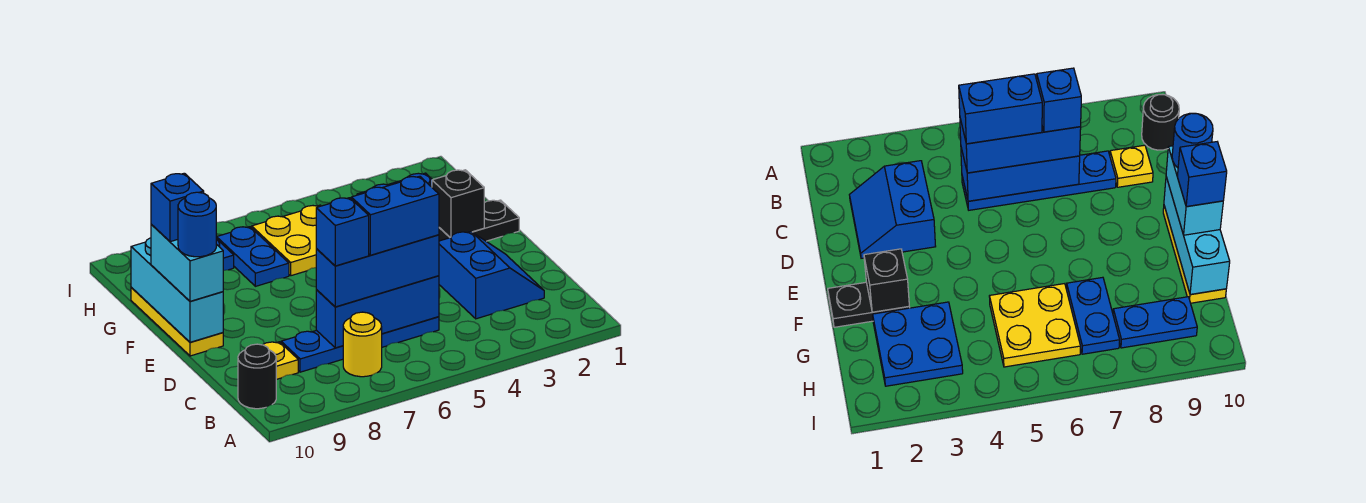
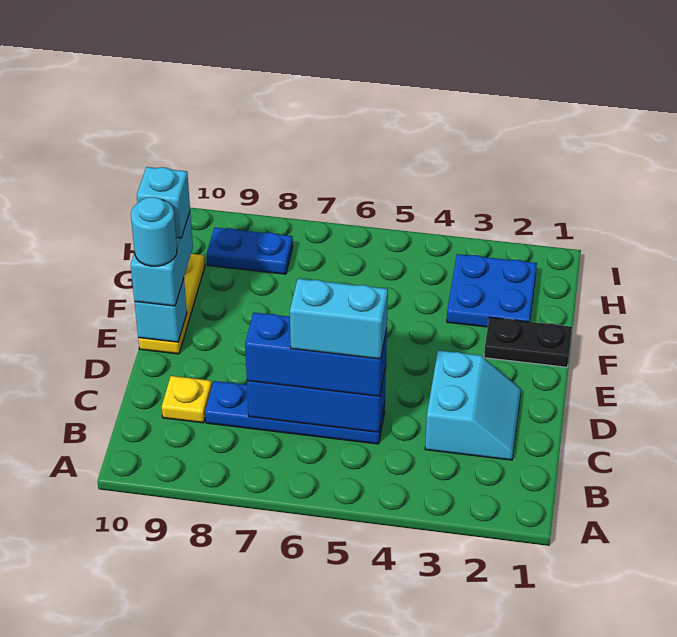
yellow 1x1 round brick [343,312,382,377] -> none
black 1x1 round brick [238,344,276,409] -> none
blue 2x2 slope [439,232,544,319] -> cyan 2x2 slope [425,350,521,460]
blue 1x2 brick [351,176,439,255] -> cyan 1x2 brick [290,279,388,359]
blue 1x1 brick [316,198,369,266] -> none
cyan 1x3 brick [131,238,223,342] -> cyan 1x1 brick [135,279,187,342]
blue 1x1 round brick [178,192,216,257] -> cyan 1x1 round brick [131,197,177,266]
black 1x1 brick [432,170,484,238] -> none
blue 1x1 brick [151,173,204,242] -> cyan 1x1 brick [137,167,190,238]
yellow 2x2 plate [252,205,321,276] -> none
blue 1x2 plate [216,227,289,286] -> none

